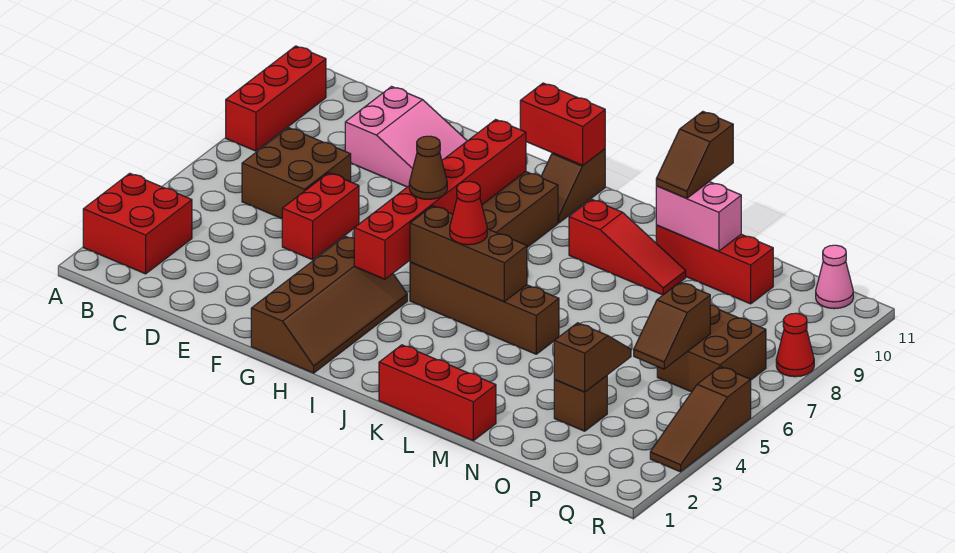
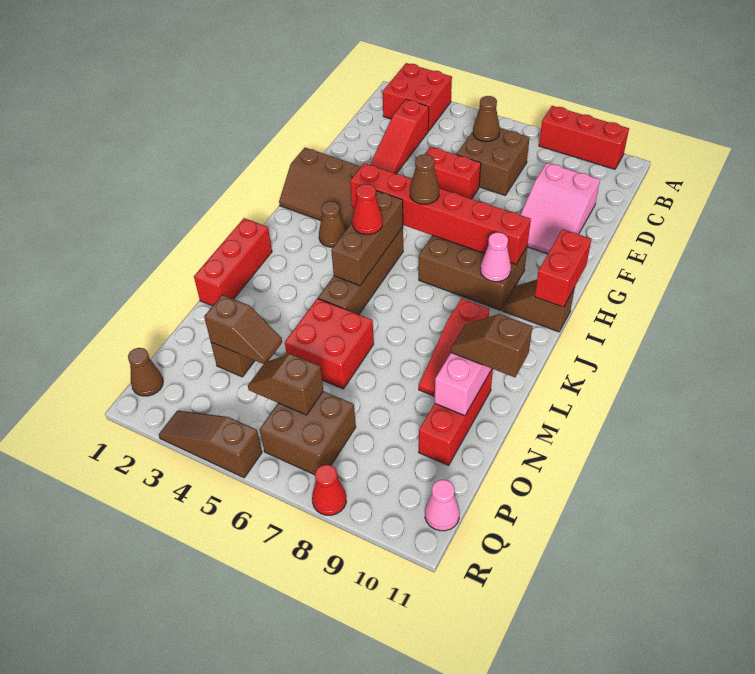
none -> red 1x3 slope [370,100,429,174]
none -> brown 1x1 cone [473,96,500,142]
none -> brown 1x1 cone [319,201,346,247]
none -> pink 1x1 cone [481,232,511,282]
none -> red 2x2 brick [285,298,374,389]
none -> brown 1x1 cone [128,348,163,396]

